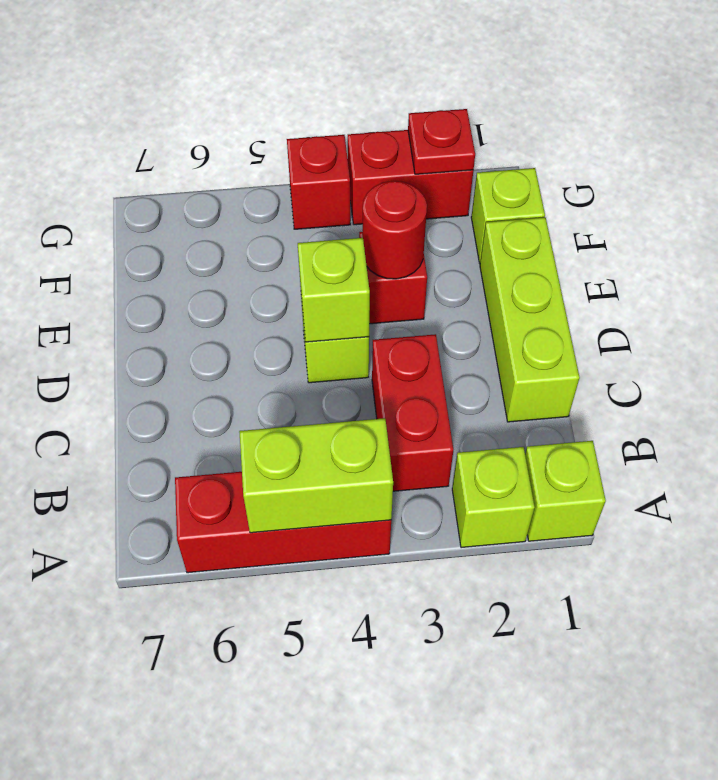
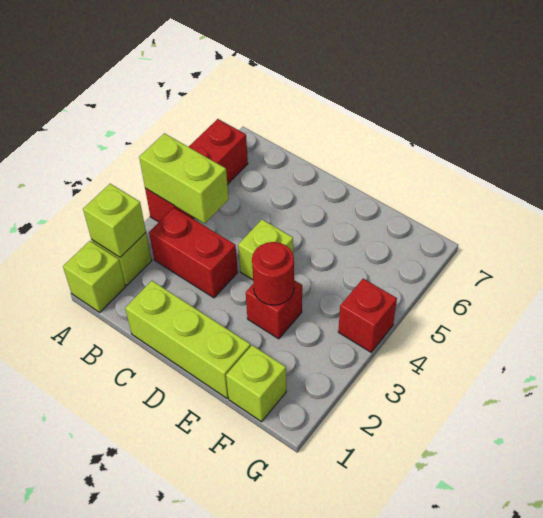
lime 1x2 brick [239,418,393,533] -> lime 1x2 brick turned to [139,133,229,223]
lime 1x1 brick [298,238,370,342] -> lime 1x1 brick moved to [83,184,146,257]
red 1x2 brick [348,130,473,225] -> none
red 1x1 plate [408,109,475,174] -> none

